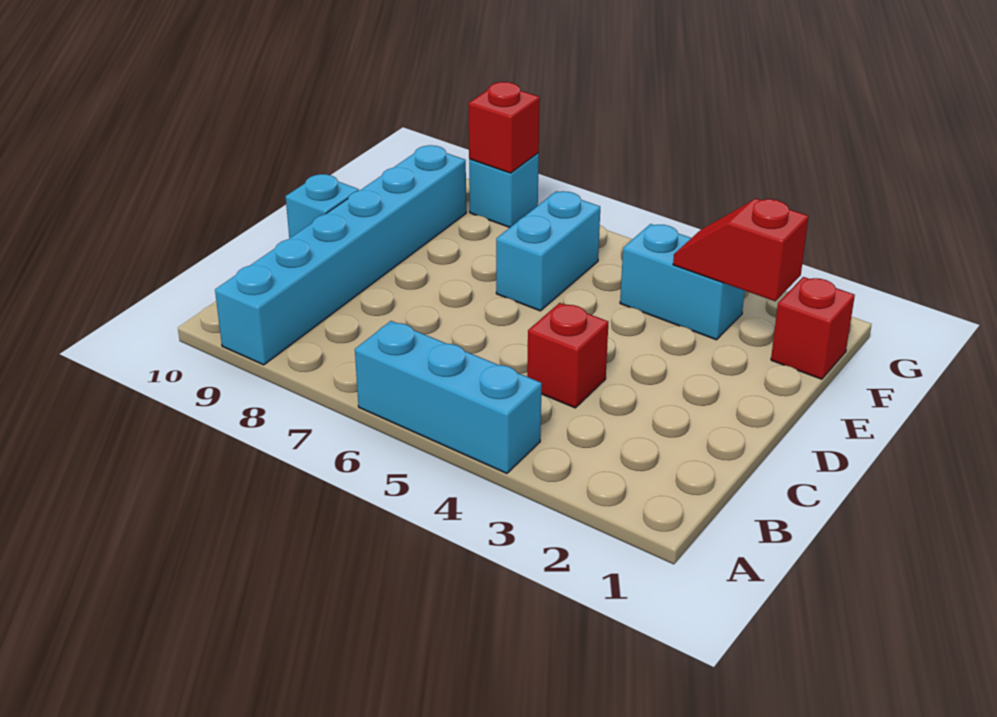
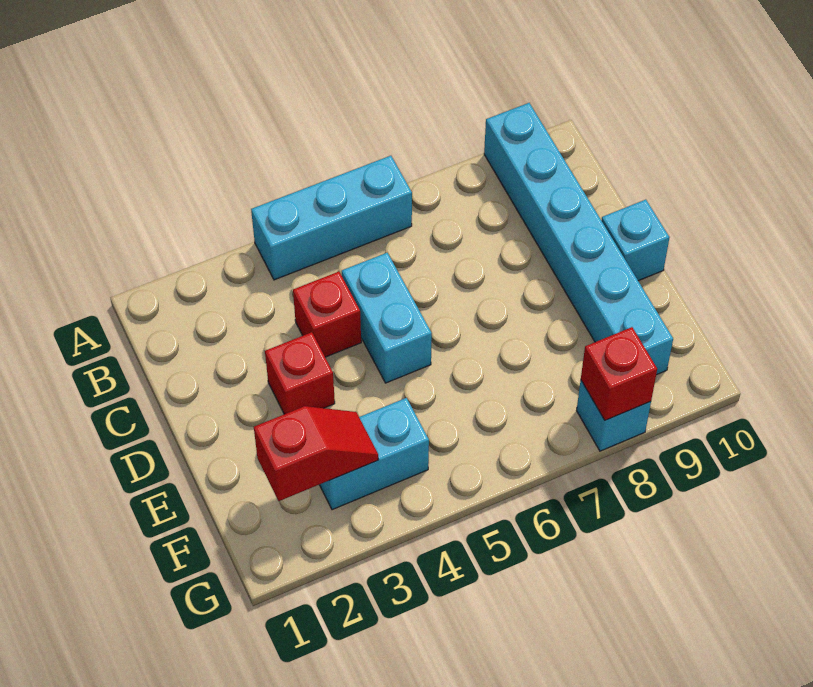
cyan 1x2 brick [496,191,600,311] -> cyan 1x2 brick moved to [342,253,432,383]
red 1x1 brick [771,277,855,379] -> red 1x1 brick moved to [265,332,335,414]

